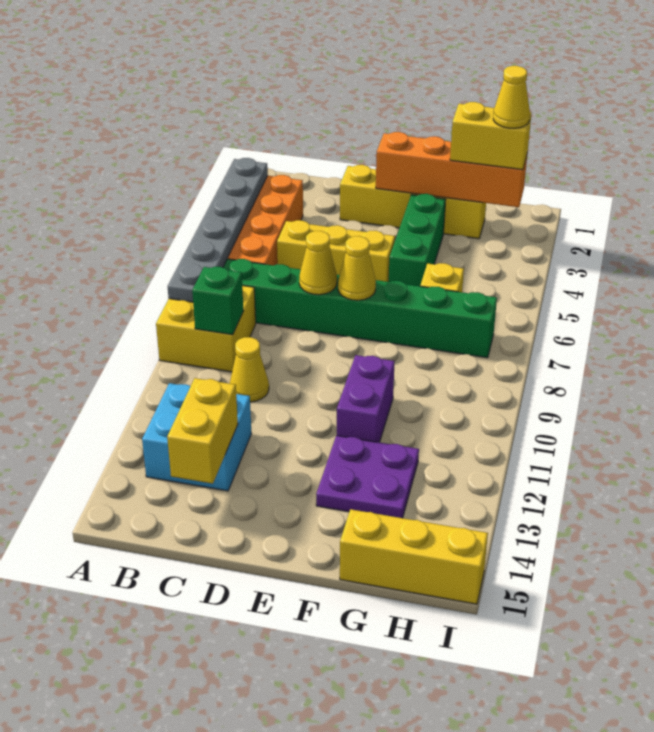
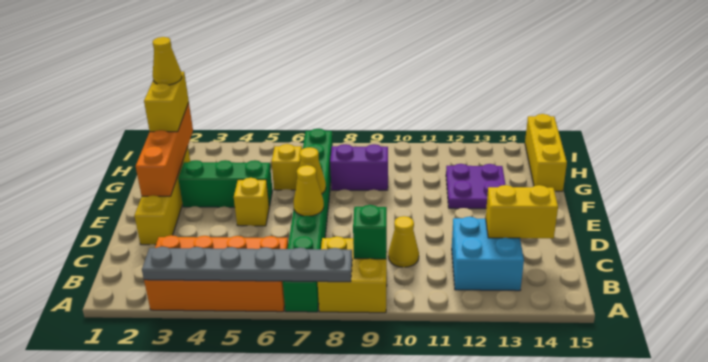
yellow 1x3 brick [277,220,395,282] -> yellow 1x1 brick [234,178,269,226]
purple 1x2 brick [337,355,395,442] -> purple 1x2 brick moved to [330,144,388,190]

